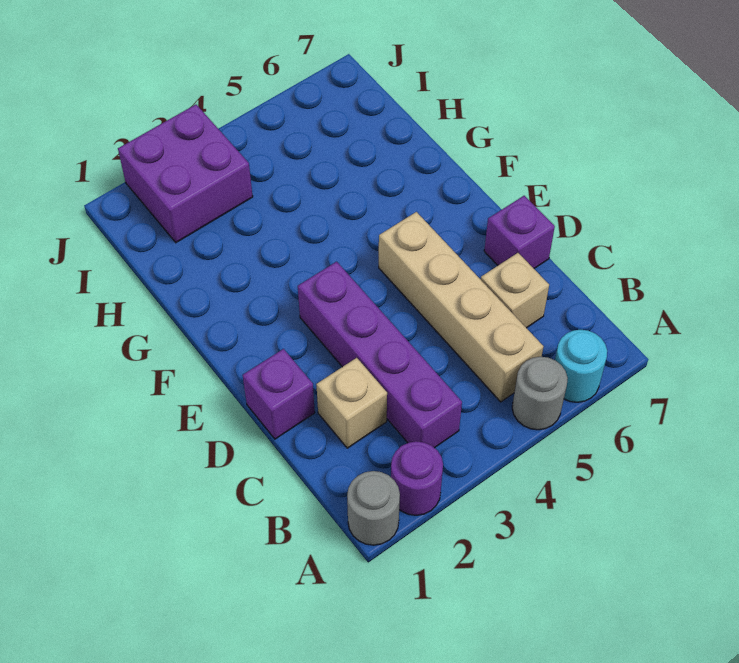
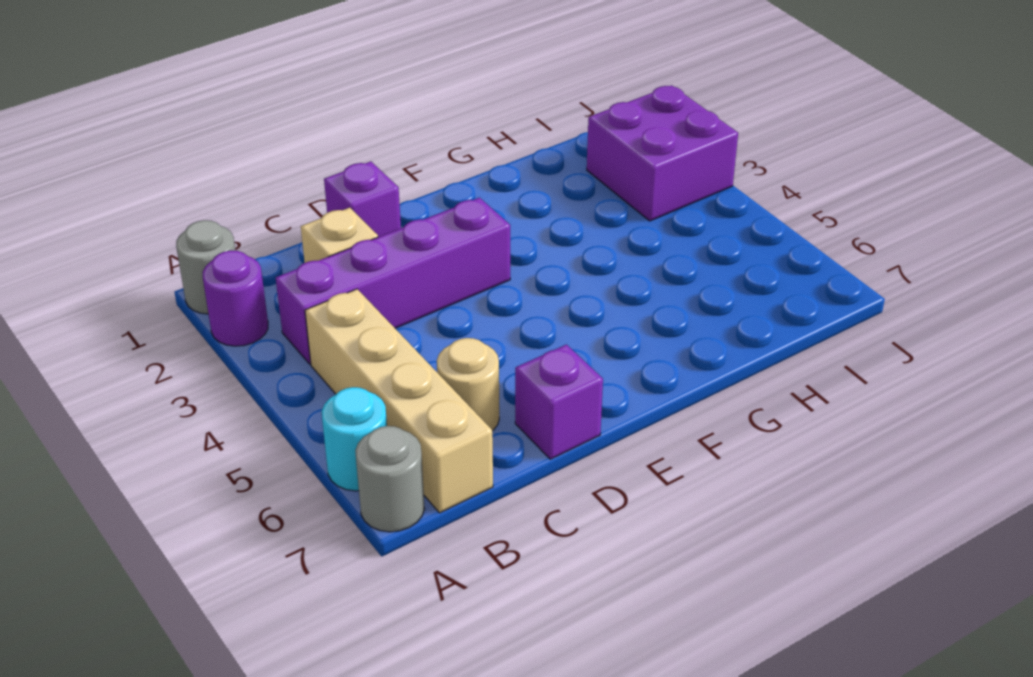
grey 1x1 round brick [512,357,568,430] -> grey 1x1 round brick moved to [355,426,424,532]
tan 1x4 brick [379,212,543,402] -> tan 1x4 brick turned to [305,289,493,513]
tan 1x1 brick [481,253,549,328] -> tan 1x1 round brick [437,338,499,431]

